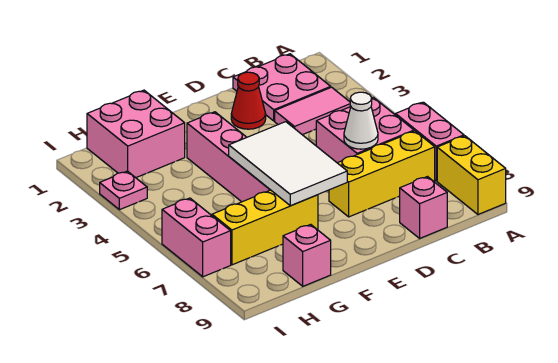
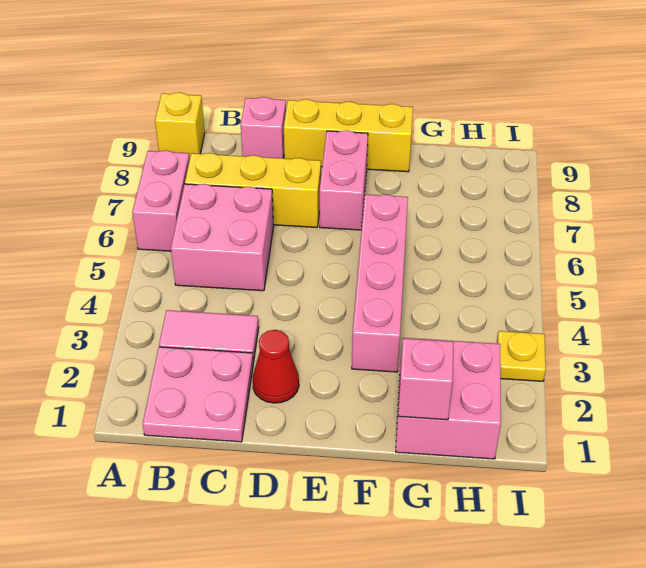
yellow 1x2 brick [437,136,506,214] -> yellow 1x1 brick [155,92,205,158]
white 1x1 cone [344,92,378,149] -> none
white 2x3 tile [229,122,347,206] -> none
yellow 1x3 brick [212,190,318,265] -> yellow 1x3 brick moved to [284,99,413,172]
pink 1x1 brick [283,224,331,286] -> pink 1x1 brick moved to [398,338,454,420]
pink 1x1 plate [100,171,147,210] -> yellow 1x1 plate [497,331,546,381]
pink 1x2 brick [162,198,231,277] -> pink 1x2 brick moved to [320,130,368,230]

